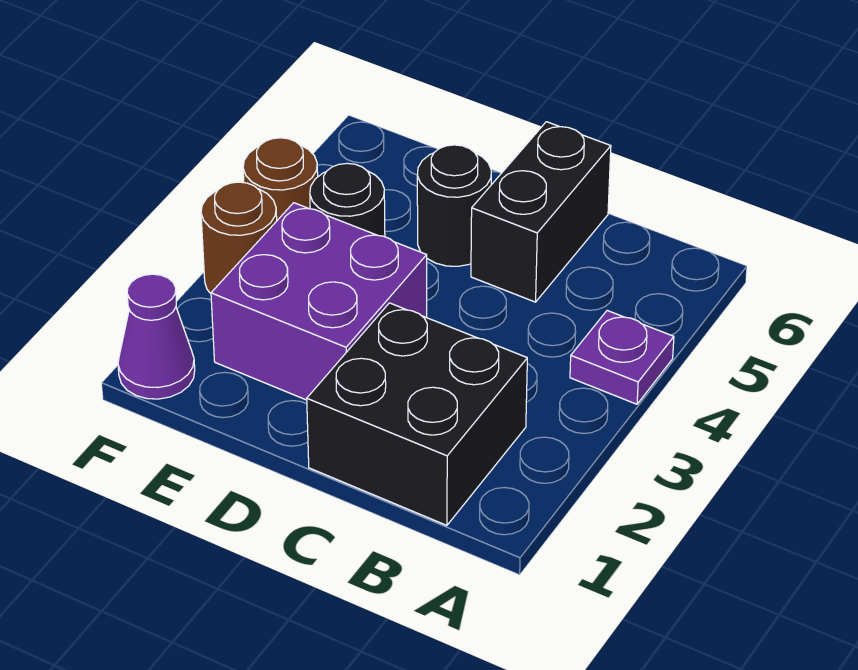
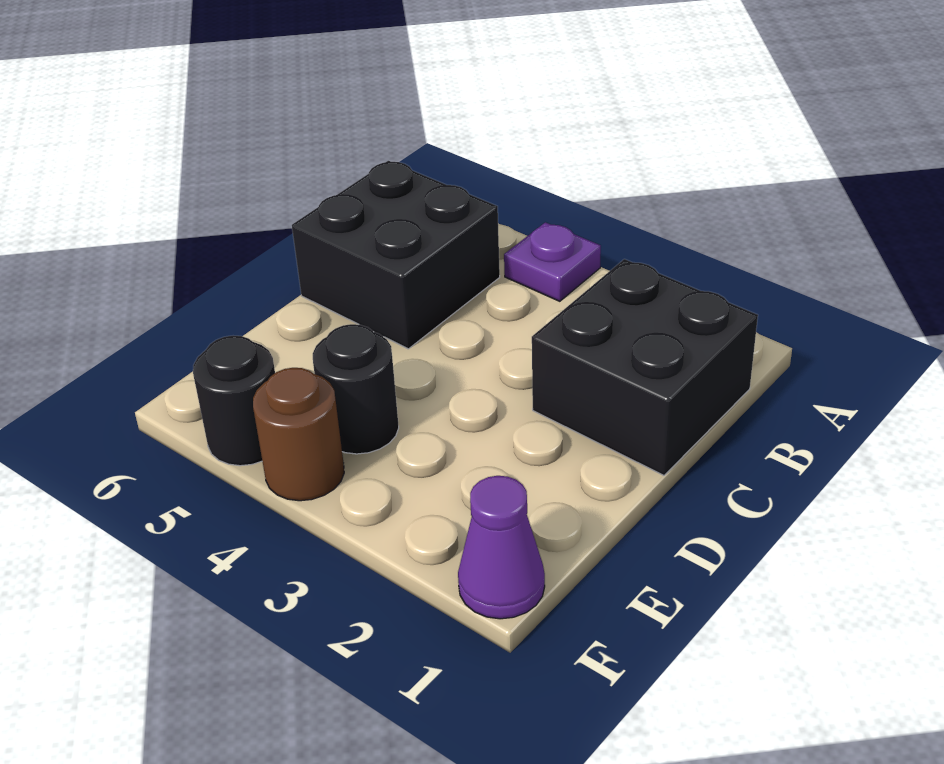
black 1x2 brick [471,122,611,302] -> black 2x2 brick [292,161,500,349]
purple 2x2 brick [211,203,427,400] -> none
black 1x1 round brick [417,145,491,266] -> black 1x1 round brick moved to [193,336,275,466]
brown 1x1 round brick [201,182,277,293] -> none

